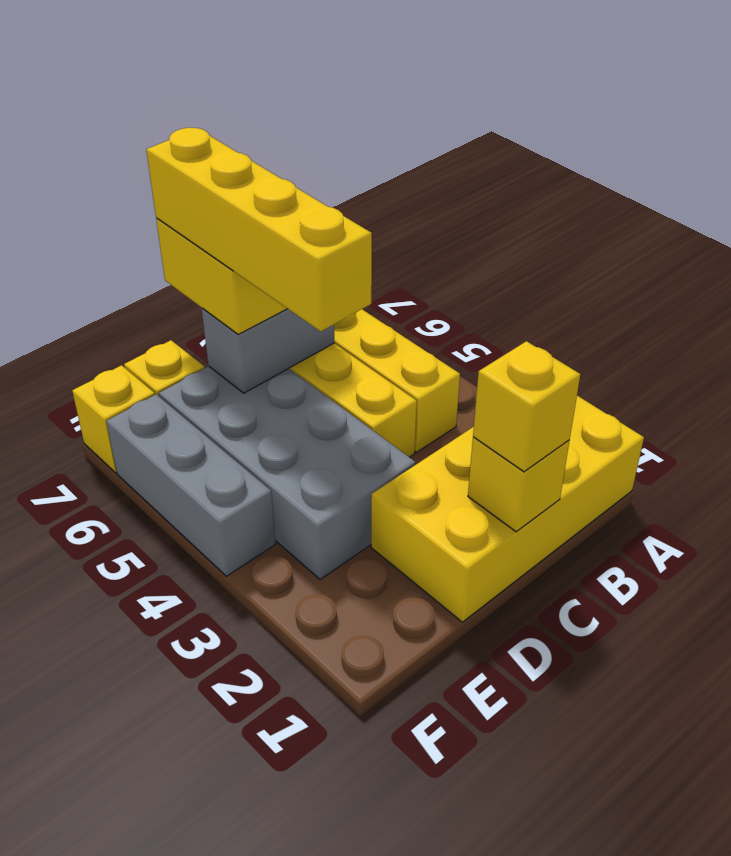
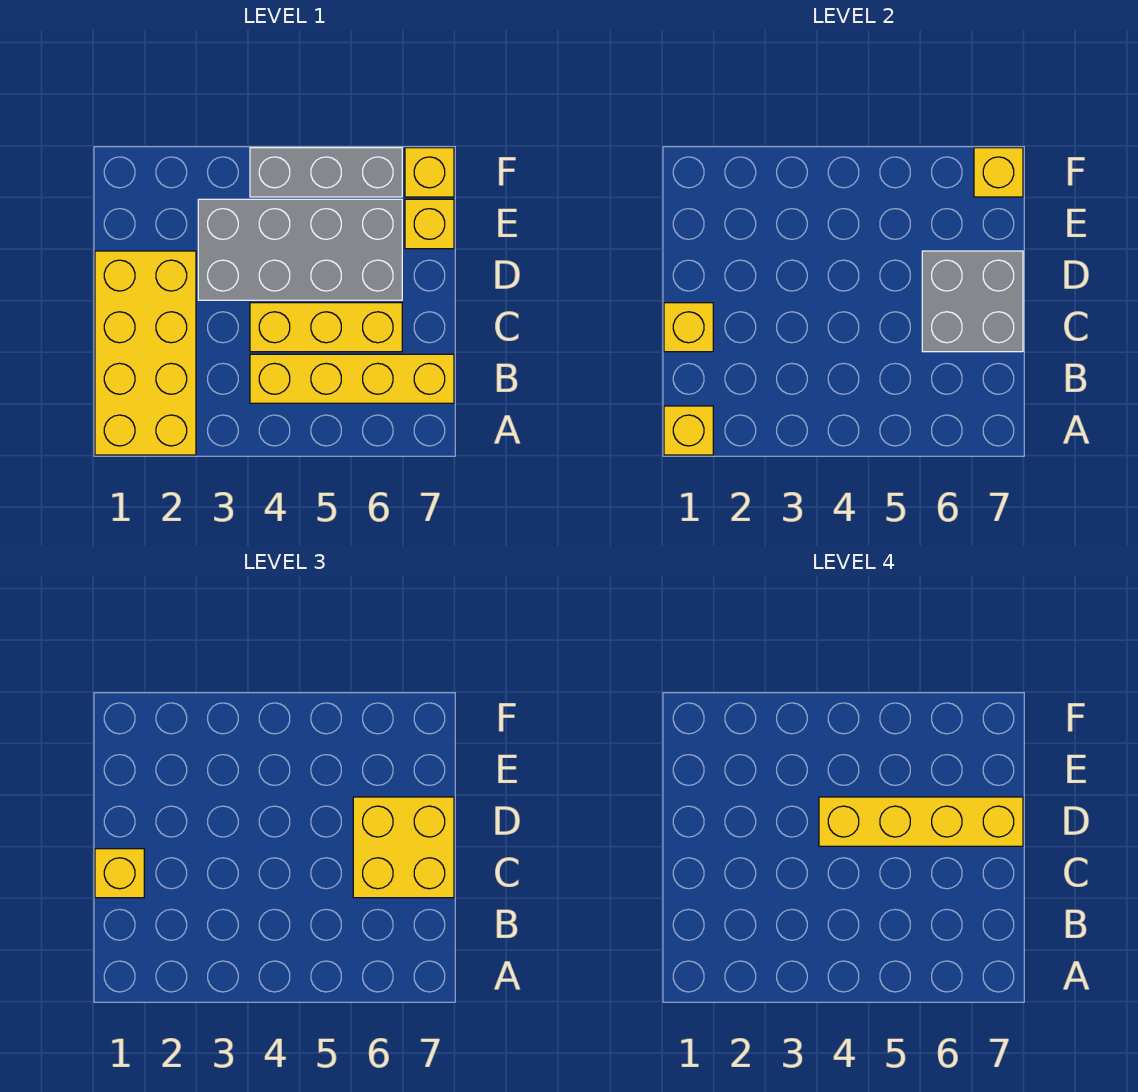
none -> yellow 1x1 brick [664,406,713,455]
grey 1x2 brick [202,308,334,393] -> grey 2x2 brick [922,251,1023,352]
none -> yellow 1x1 brick [974,148,1023,197]

